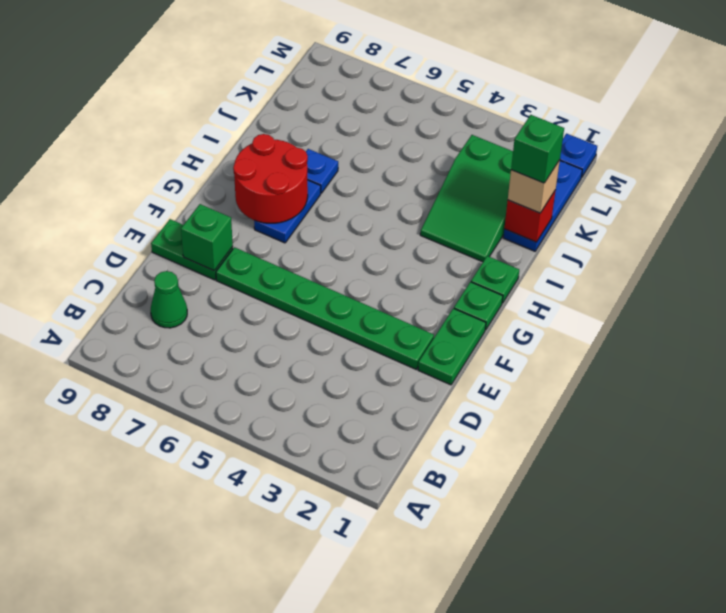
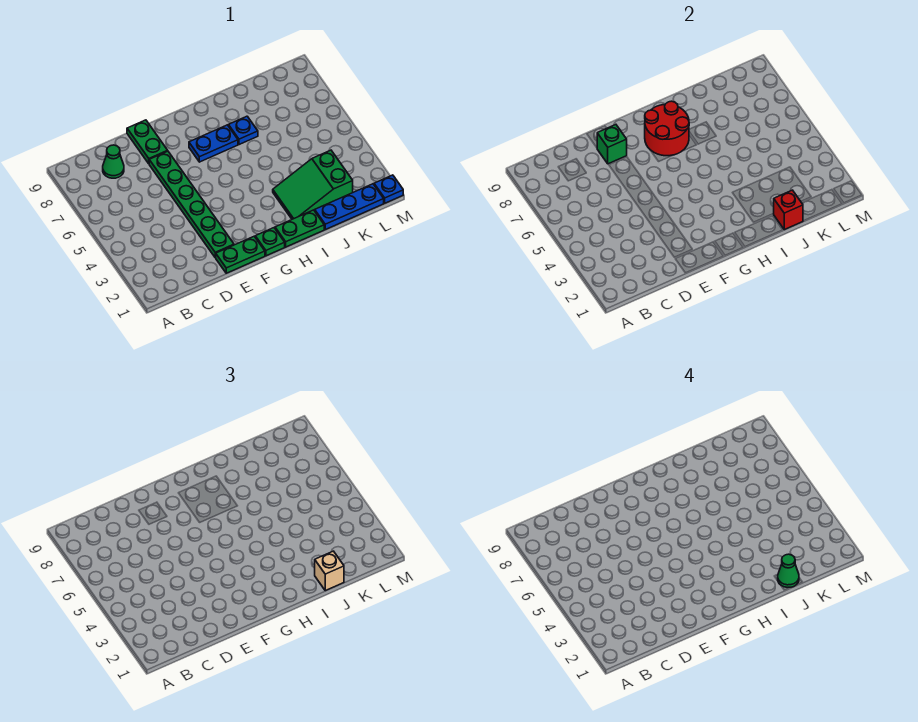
green 1x1 plate [471,256,519,303] -> green 1x2 plate [275,210,324,247]
green 1x1 brick [511,115,564,183] -> green 1x1 cone [778,554,799,588]

